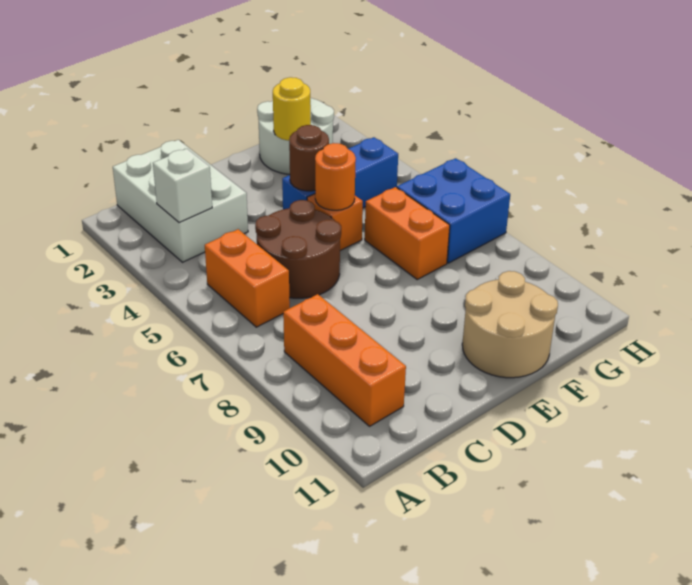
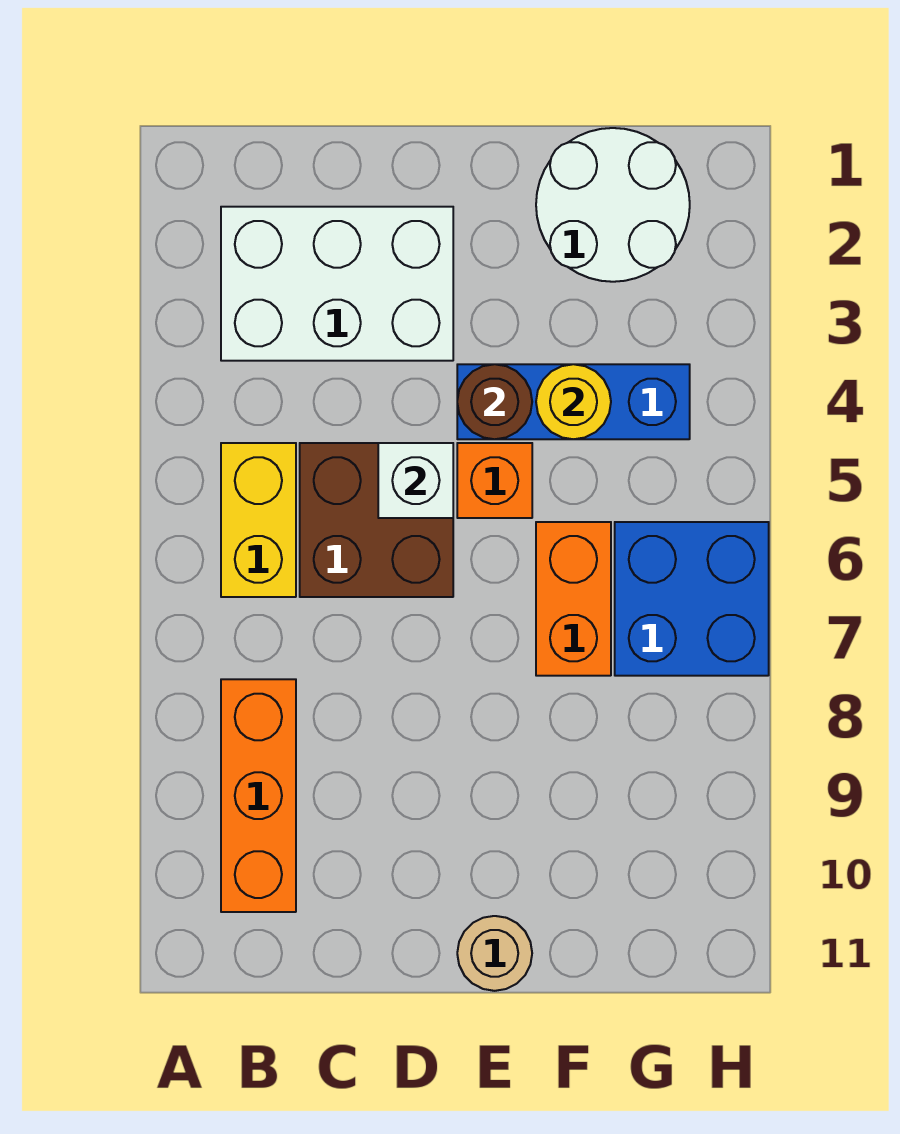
white 2x3 brick [113,140,248,262] -> white 2x3 brick turned to [221,207,453,361]
white 1x1 brick [153,149,212,223] -> white 1x1 brick moved to [378,443,453,518]
orange 1x2 brick [205,229,290,327] -> yellow 1x2 brick [221,443,296,597]
brown 2x2 round brick [255,200,341,298] -> brown 2x2 brick [300,443,453,597]
orange 1x1 round brick [315,143,356,210] -> none
tan 2x2 round brick [462,271,558,378] -> tan 1x1 round brick [457,916,532,991]
yellow 1x1 round brick [273,77,311,141] -> yellow 1x1 round brick moved to [536,364,611,439]

